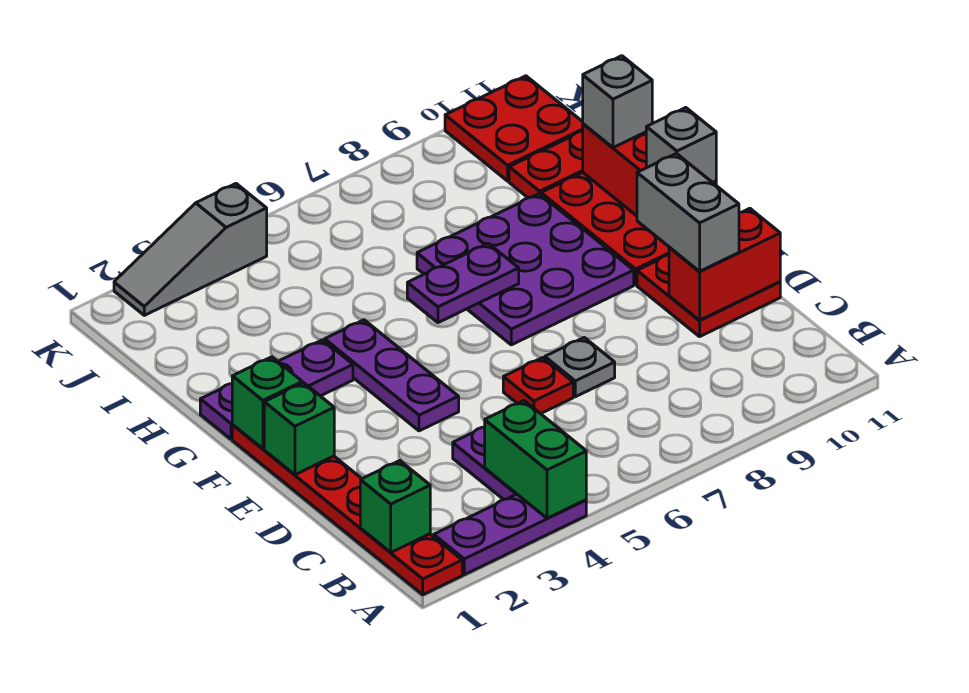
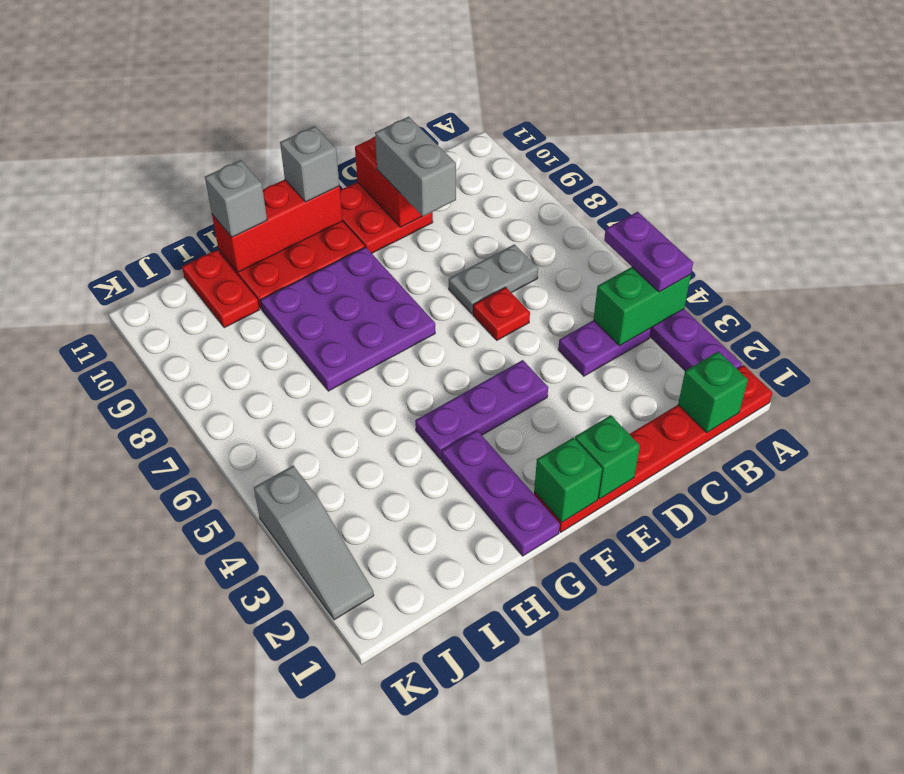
grey 1x1 plate [545,338,615,397] -> grey 1x2 plate [449,244,538,314]
grey 1x2 brick [637,154,739,271] -> grey 1x2 brick turned to [375,117,456,217]
purple 1x2 plate [407,243,519,323] -> purple 1x2 plate moved to [604,212,693,292]
red 2x2 plate [445,76,583,181] -> none

